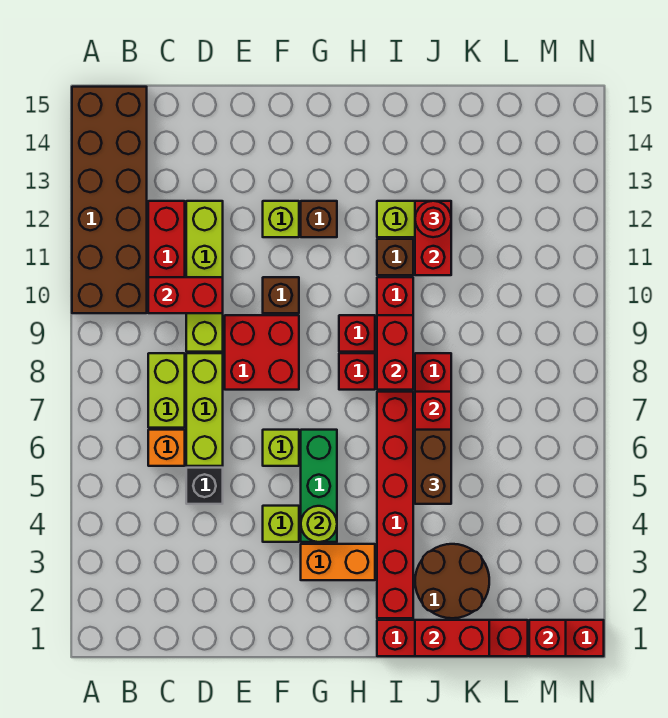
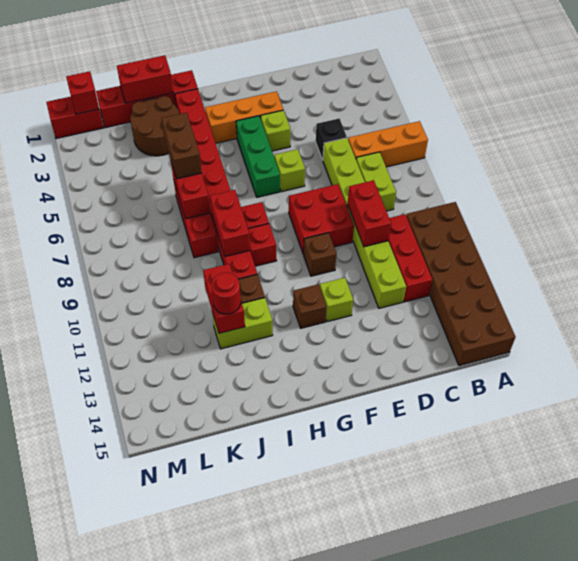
orange 1x1 brick [148,430,185,466] -> orange 1x3 brick [348,121,428,167]
red 1x2 brick [148,277,223,313] -> red 1x2 brick turned to [348,180,391,247]
orange 1x2 brick [301,544,375,580] -> orange 1x3 brick [205,91,283,143]
lime 1x1 round brick [301,506,337,542] -> none

